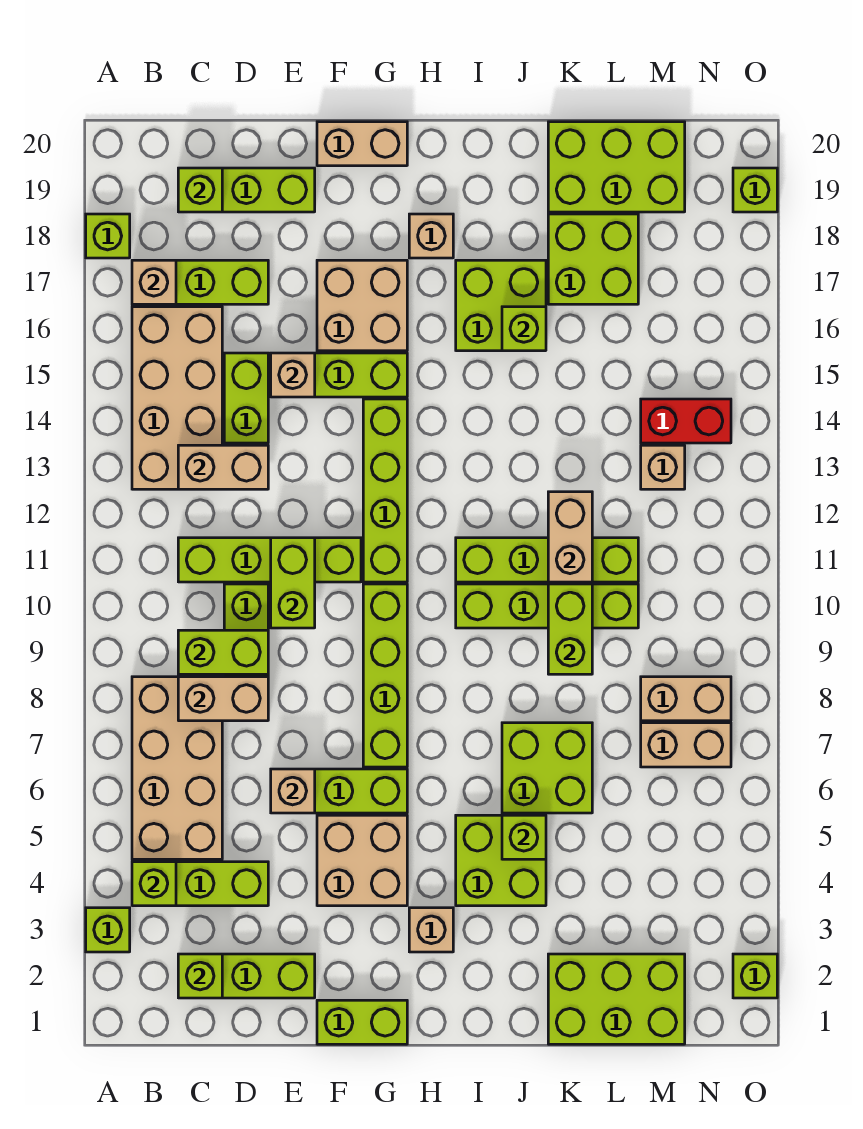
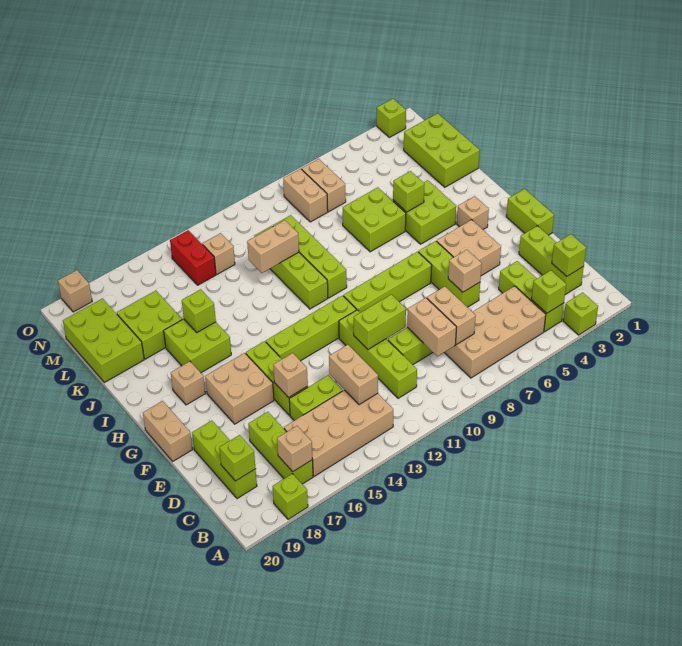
lime 1x2 brick [178,630,268,674] -> tan 1x2 brick [407,298,456,356]
lime 1x2 brick [548,584,592,674] -> none
lime 1x1 brick [733,168,777,212] -> tan 1x1 brick [58,270,92,312]

